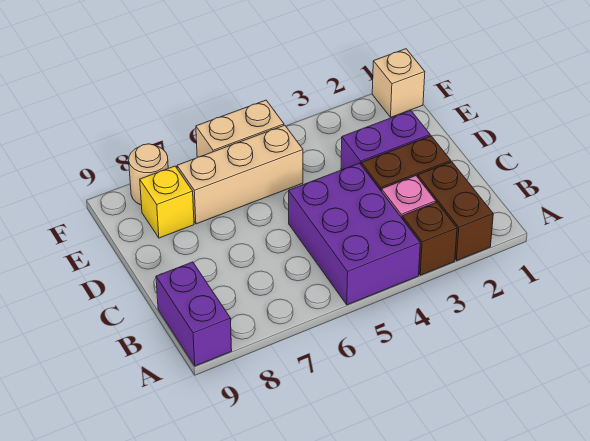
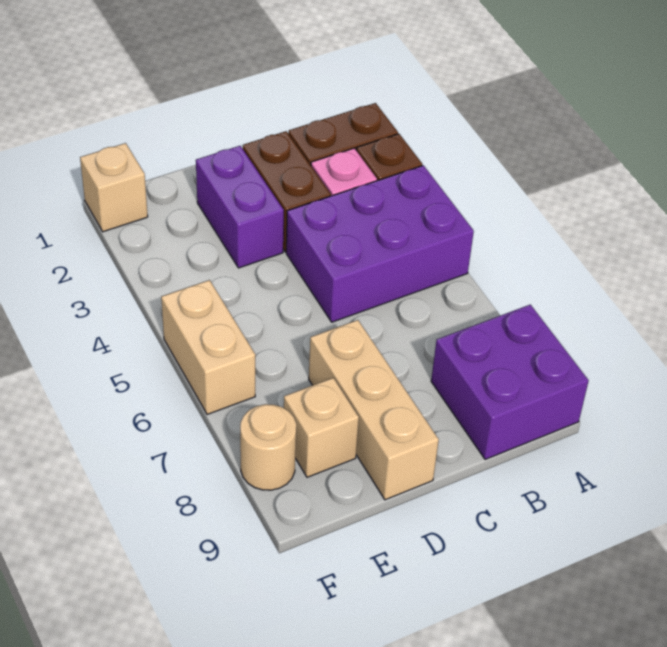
purple 1x2 brick [156,262,232,366] -> purple 2x2 brick [431,305,589,459]
tan 1x3 brick [177,125,303,224] -> tan 1x3 brick moved to [309,320,439,500]
yellow 1x1 brick [140,166,194,238] -> tan 1x1 brick [284,378,359,477]

